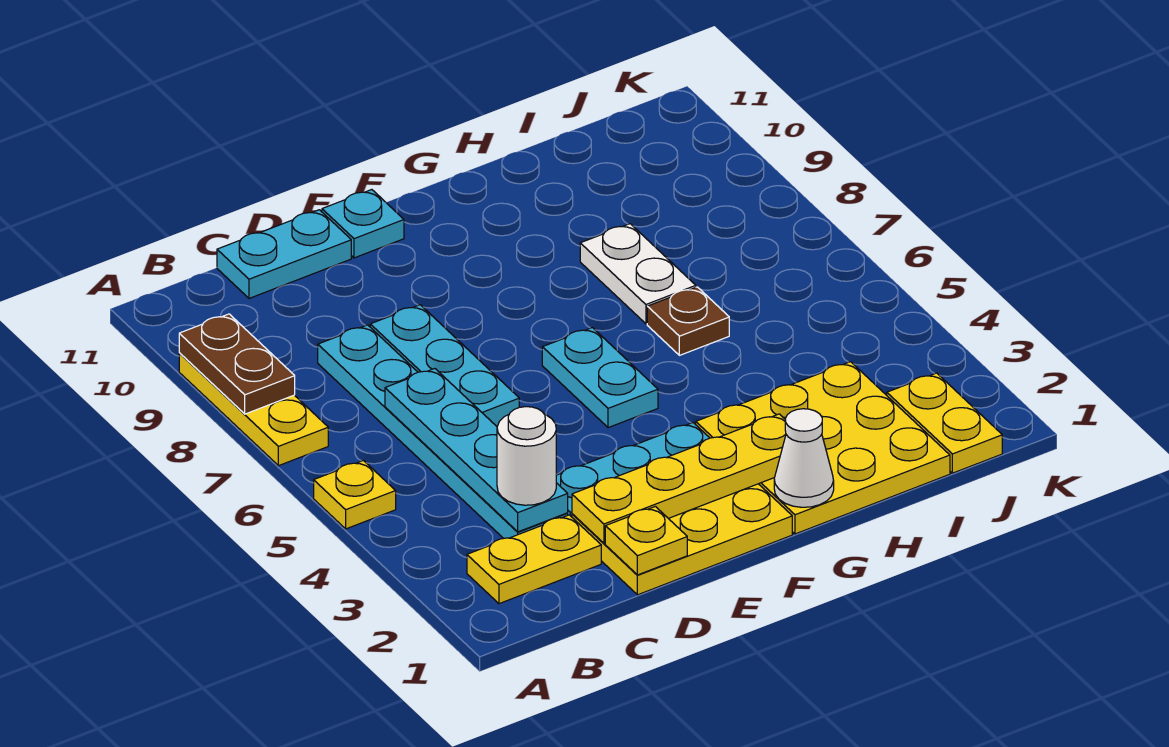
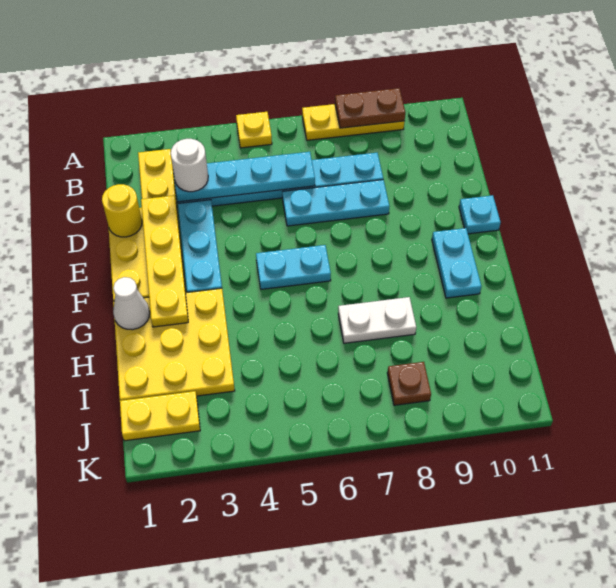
cyan 1x2 plate [217,210,351,298] -> cyan 1x2 plate moved to [432,228,482,298]
yellow 1x1 plate [605,506,687,575] -> yellow 1x1 round brick [102,184,142,237]
brown 1x1 plate [647,287,729,355] -> brown 1x1 plate moved to [387,362,431,405]

